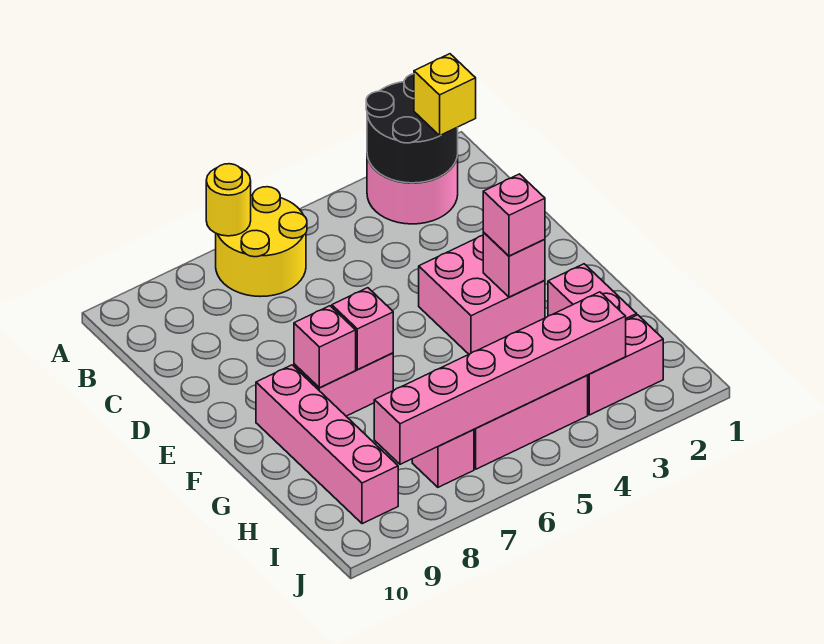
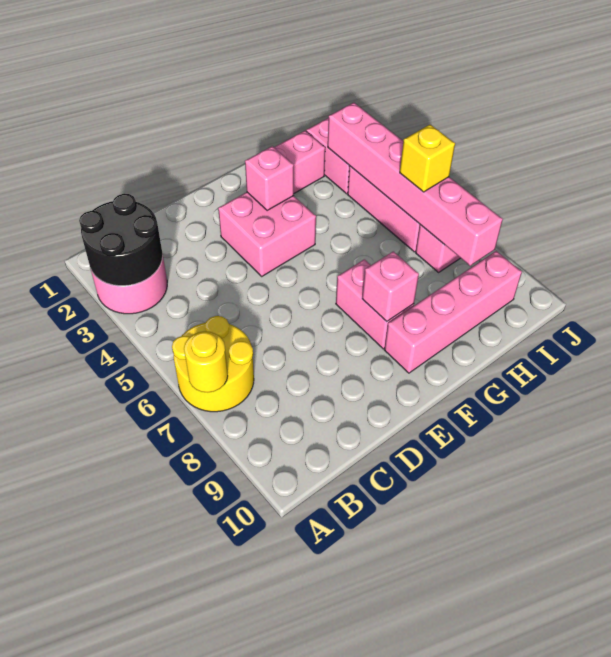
yellow 1x1 brick [414,54,476,135] -> yellow 1x1 brick moved to [400,125,455,192]
pink 1x1 brick [483,174,545,256] -> none
pink 1x1 brick [332,288,393,370] -> none

